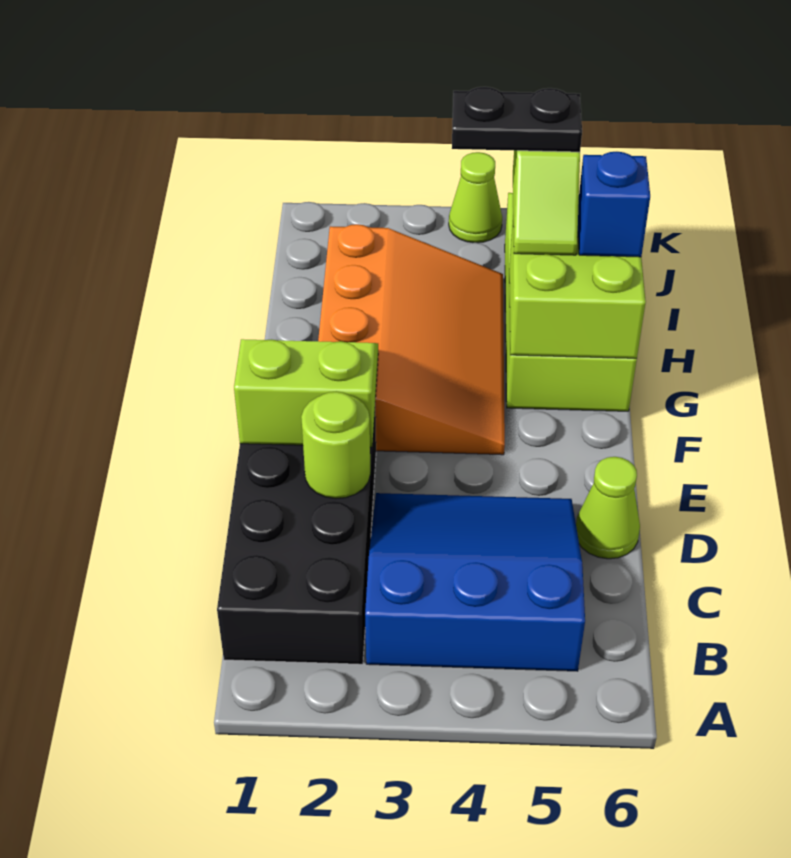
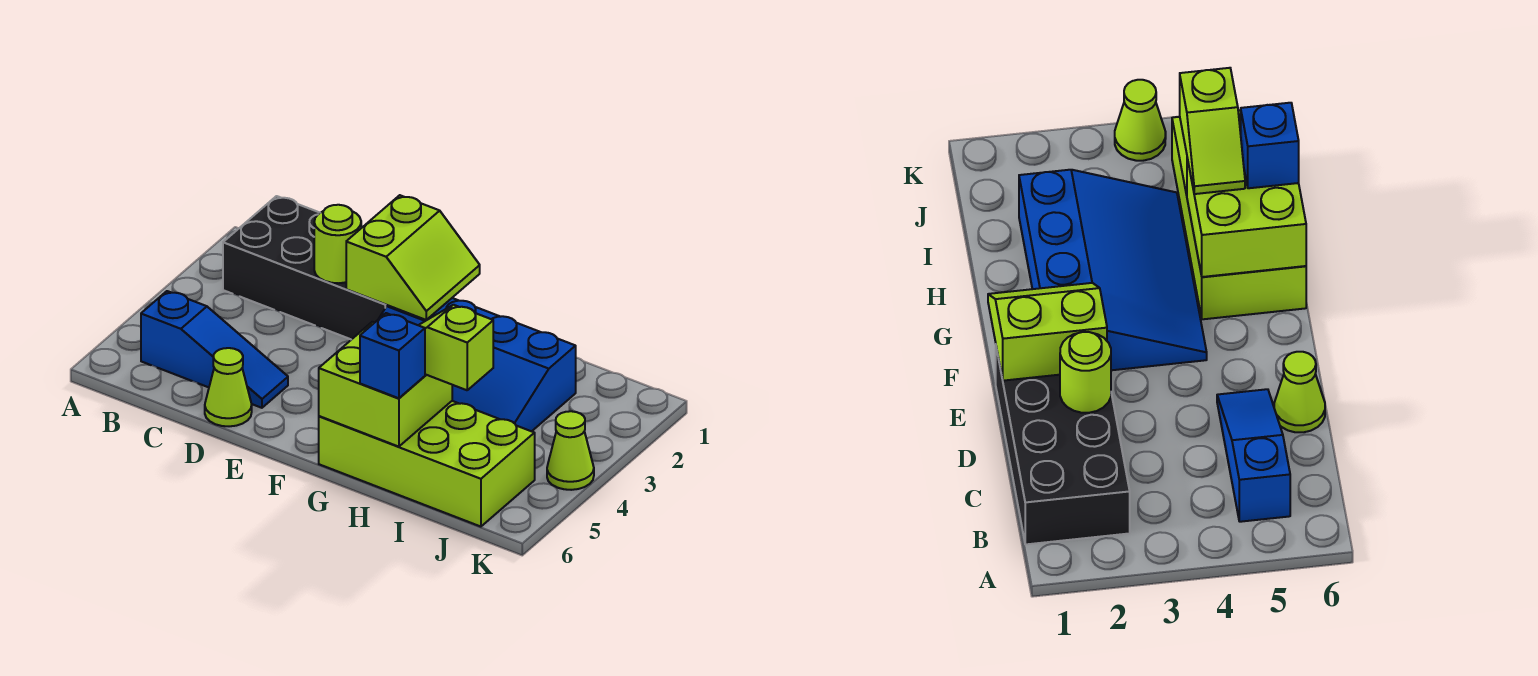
blue 3x3 slope [365,493,585,671] -> blue 1x3 slope [141,291,288,408]
orange 3x4 slope [318,224,505,455] -> blue 3x4 slope [379,298,576,431]
black 1x2 plate [452,87,582,152] -> none

